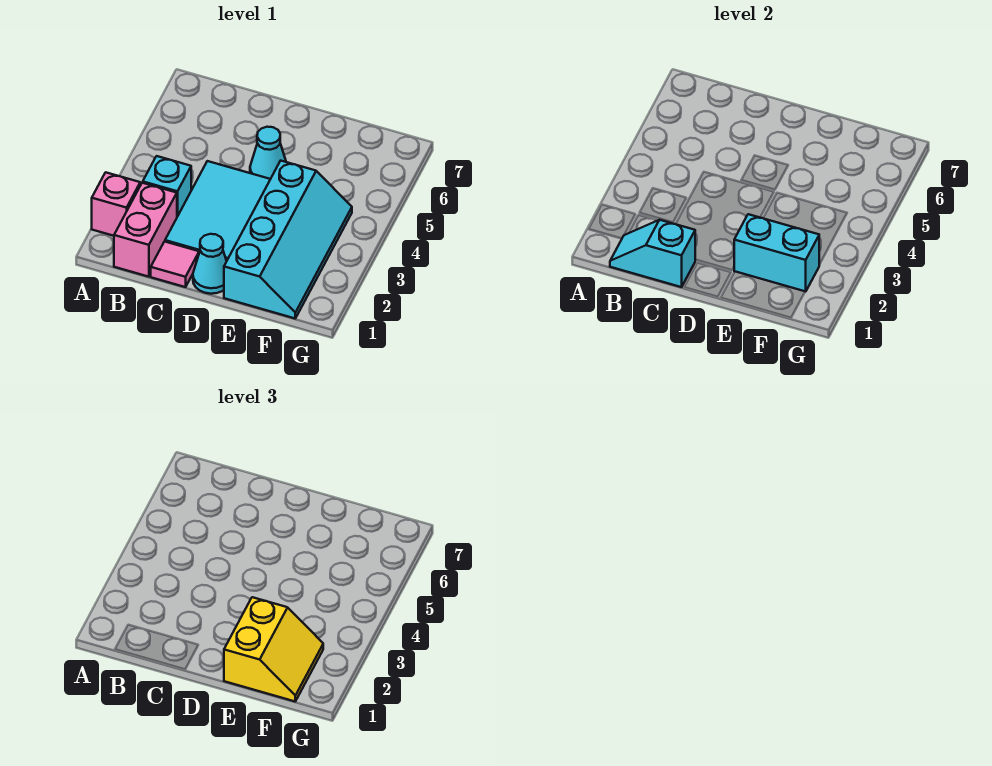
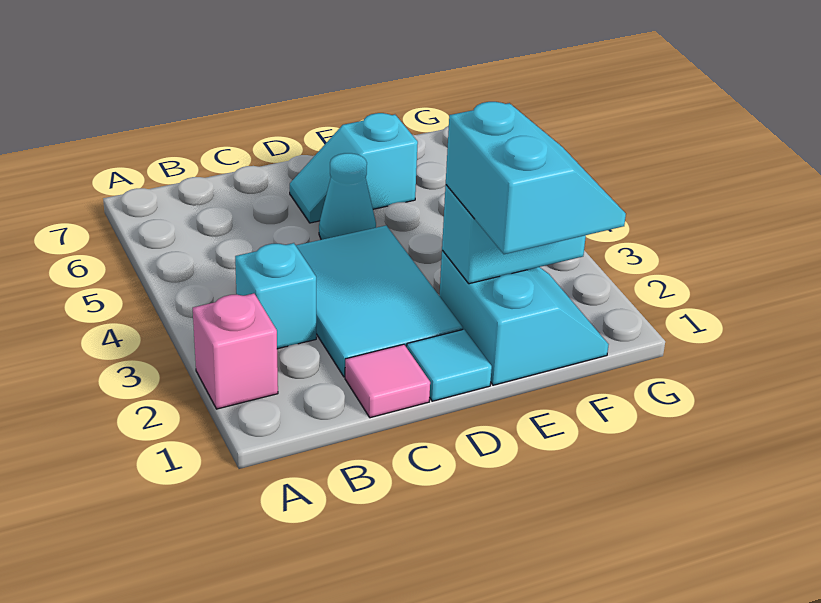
pink 1x2 brick [114,183,177,277] -> none
cyan 1x2 slope [610,220,695,287] -> cyan 1x2 slope moved to [290,113,418,223]
cyan 1x1 cone [193,234,227,294] -> cyan 1x1 tile [407,329,492,401]
cyan 2x4 slope [224,161,352,318] -> cyan 2x2 slope [440,250,609,385]
yellow 2x2 slope [224,597,323,701] -> cyan 2x2 slope [446,102,626,254]

